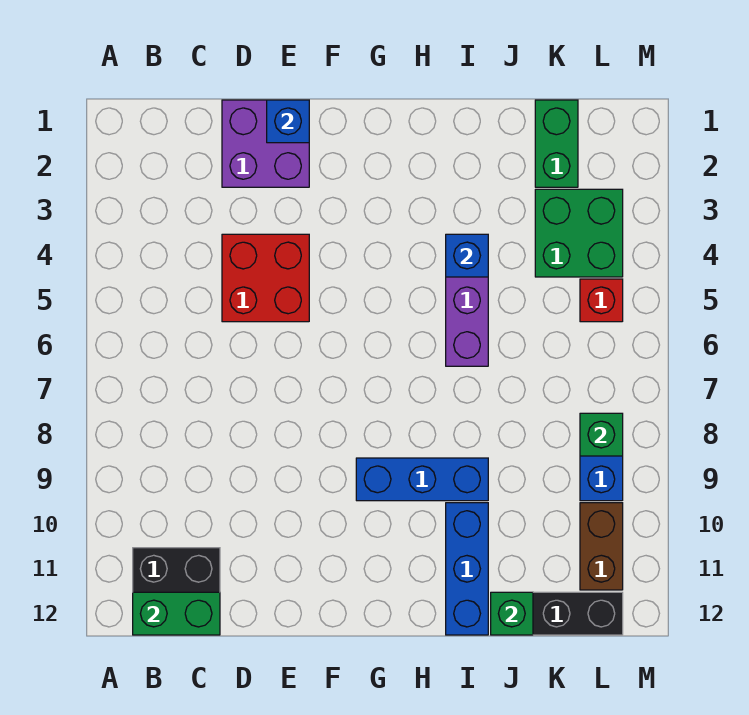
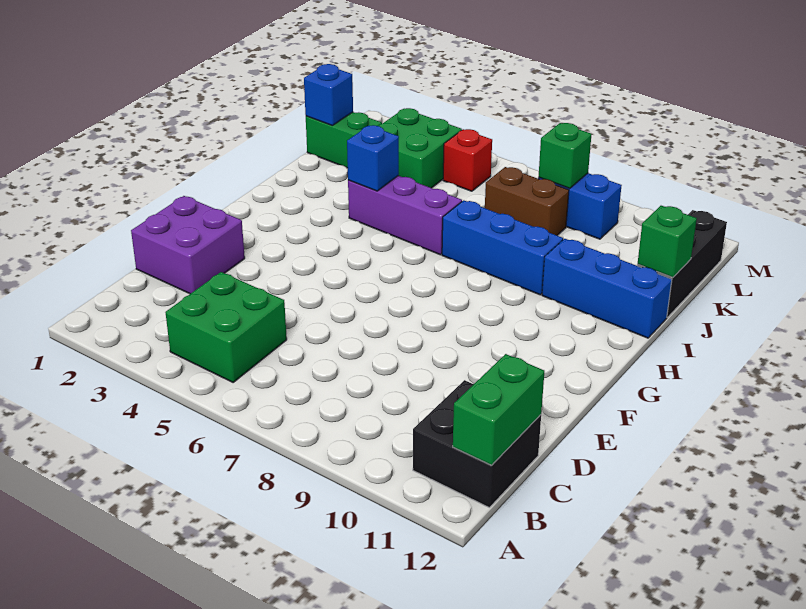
none -> green 2x2 brick [165,272,287,382]
red 2x2 brick [222,234,309,322] -> none
blue 1x1 brick [267,100,309,143] -> blue 1x1 brick moved to [304,64,353,126]
blue 1x3 brick [356,458,488,501] -> blue 1x3 brick turned to [442,200,563,295]
brown 1x2 brick [580,503,623,590] -> brown 1x2 brick moved to [485,167,569,235]

